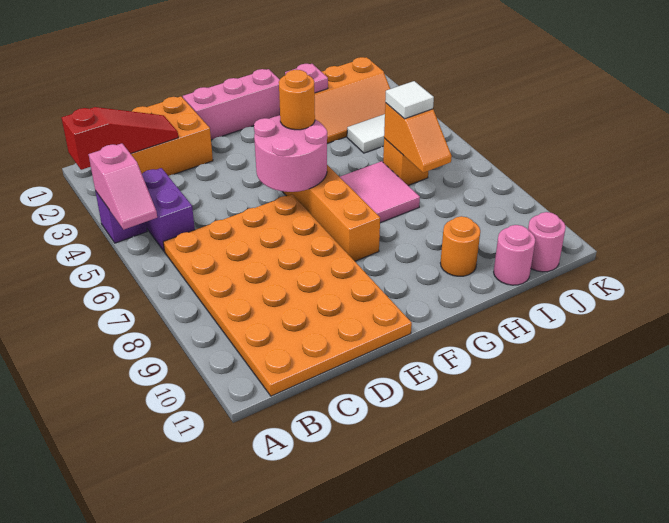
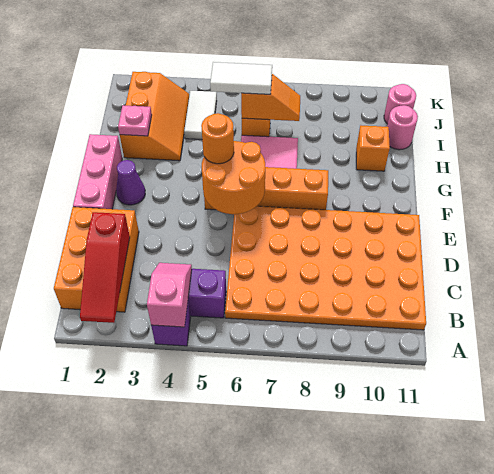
red 1x3 slope [62,107,178,170] -> red 1x3 slope turned to [80,212,130,323]
pink 1x2 slope [89,143,157,230] -> pink 1x2 slope turned to [147,263,192,327]
pink 2x2 round brick [254,115,327,192] -> orange 2x2 round brick [202,141,265,214]
none -> purple 1x1 cone [116,160,145,205]
orange 1x1 round brick [440,216,480,276] -> orange 1x1 brick [356,126,390,171]
white 1x1 tile [385,81,434,119] -> white 1x2 tile [210,62,272,94]

